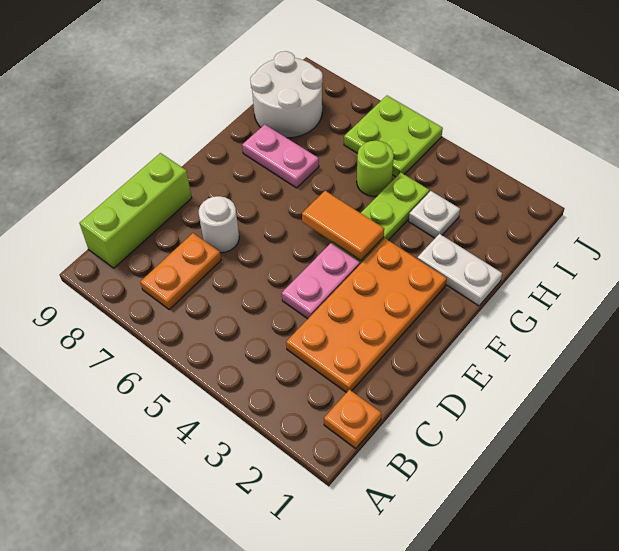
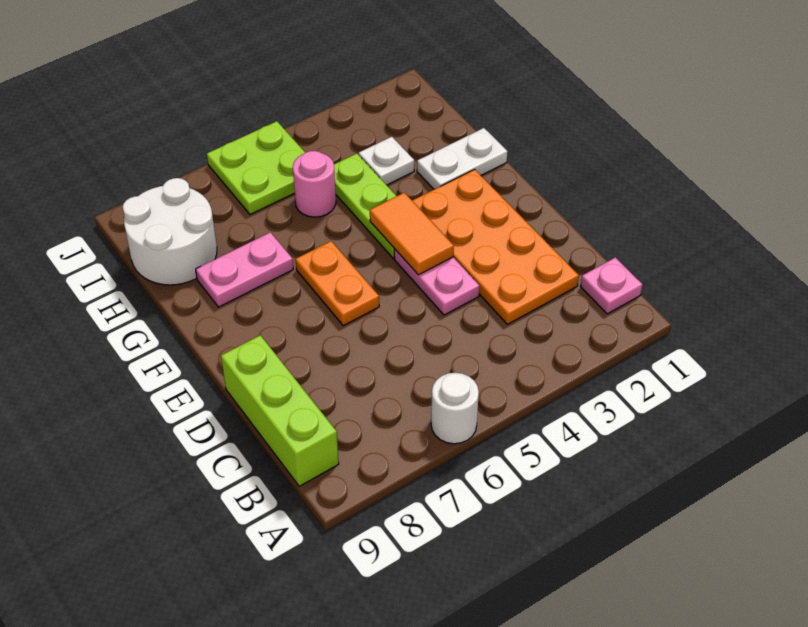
orange 1x1 plate [324,390,381,448] -> pink 1x1 plate [581,257,642,314]
orange 1x2 plate [140,233,221,310] -> orange 1x2 plate moved to [296,241,379,326]
white 1x1 round brick [199,196,239,253] -> white 1x1 round brick moved to [431,373,479,444]
orange 1x2 tile [302,191,384,261] -> orange 1x2 tile turned to [370,193,454,275]
lime 1x1 round brick [357,141,394,196] -> pink 1x1 round brick [293,151,336,217]

